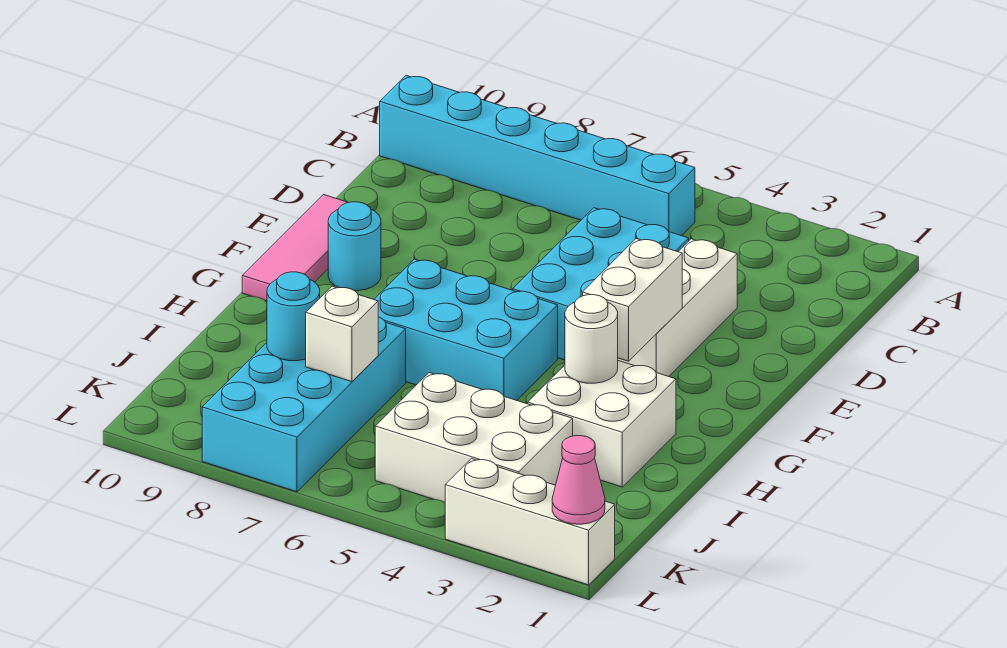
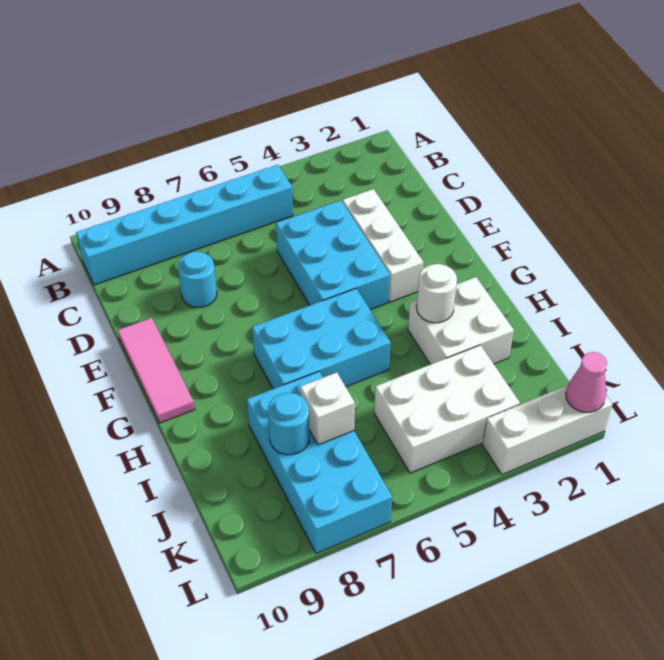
white 1x2 brick [583,239,682,361] -> none
cyan 1x1 round brick [328,202,381,291] -> cyan 1x1 round brick moved to [178,251,217,307]

